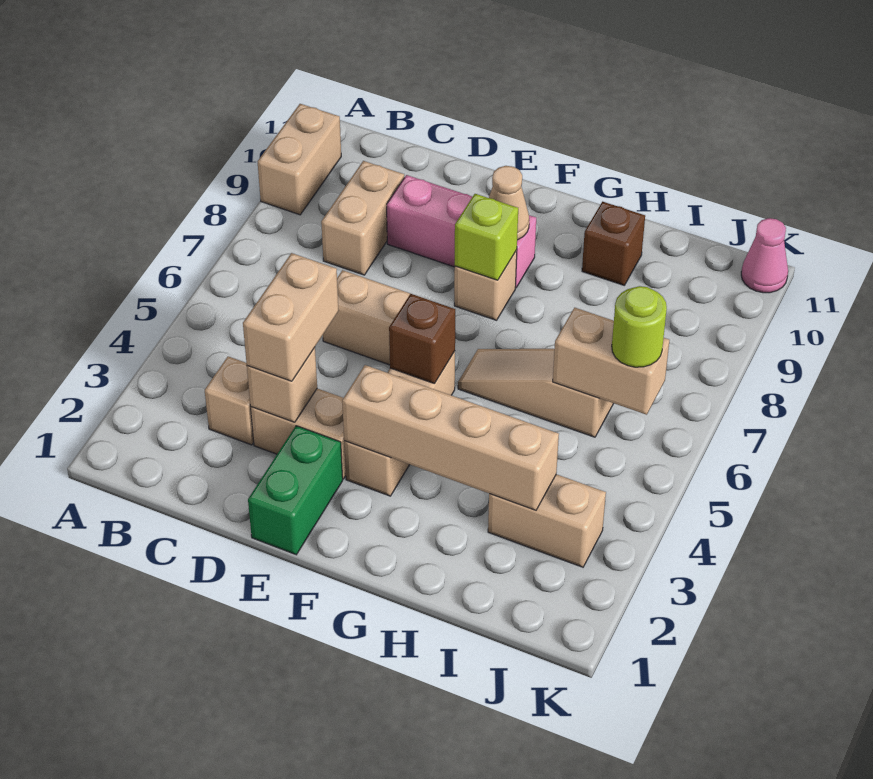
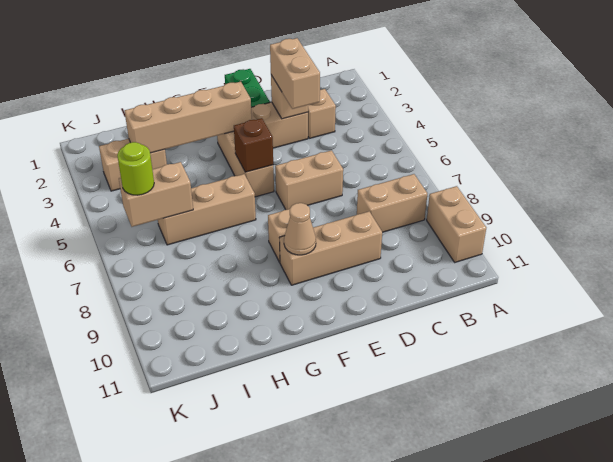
tan 1x2 brick [321,161,404,275] -> tan 1x2 brick turned to [357,174,427,232]
pink 1x3 brick [387,175,536,288] -> tan 1x3 brick [280,211,382,285]
lime 1x1 brick [455,194,518,280] -> none
tan 1x3 slope [458,349,614,437] -> tan 1x3 brick [158,174,256,245]
brown 1x1 brick [582,202,645,285] -> none
pink 1x1 cone [741,218,788,293] -> none

